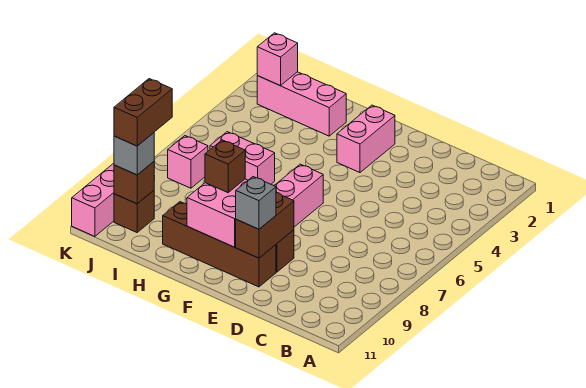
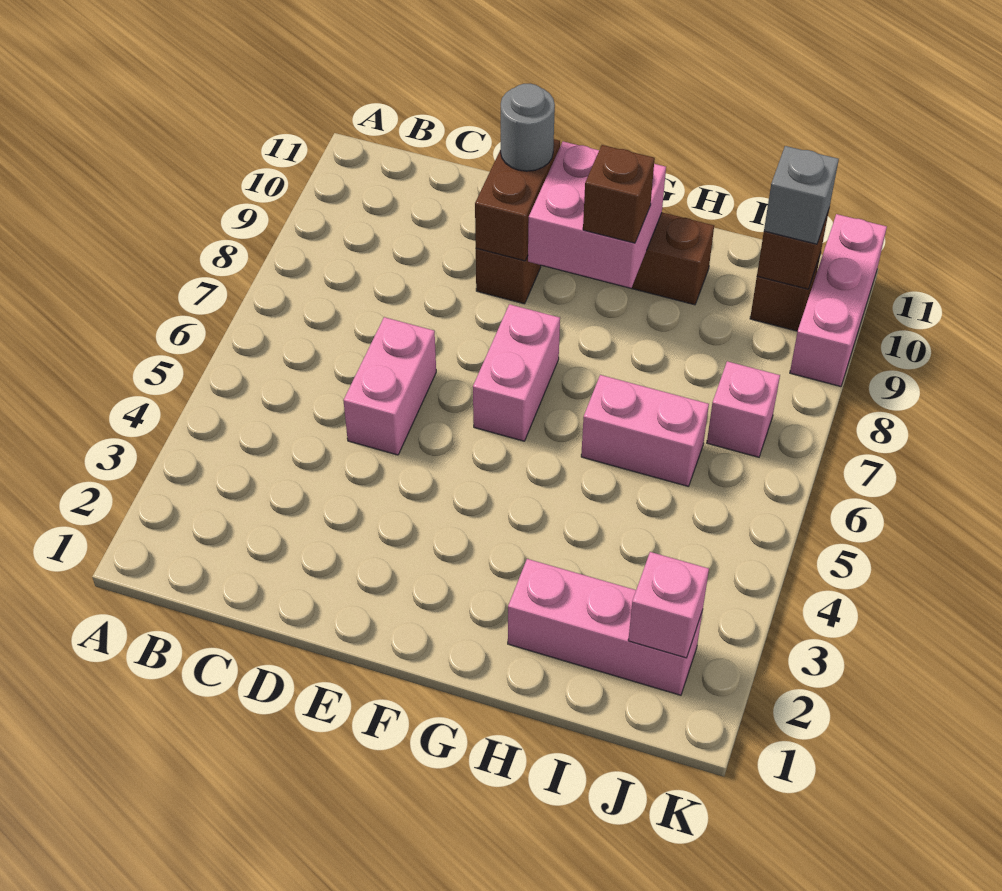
grey 1x1 brick [236,177,276,229] -> grey 1x1 round brick [501,84,555,171]
pink 1x2 brick [337,105,395,173] -> pink 1x2 brick moved to [343,317,436,455]
brown 1x2 brick [114,79,172,146] -> none

